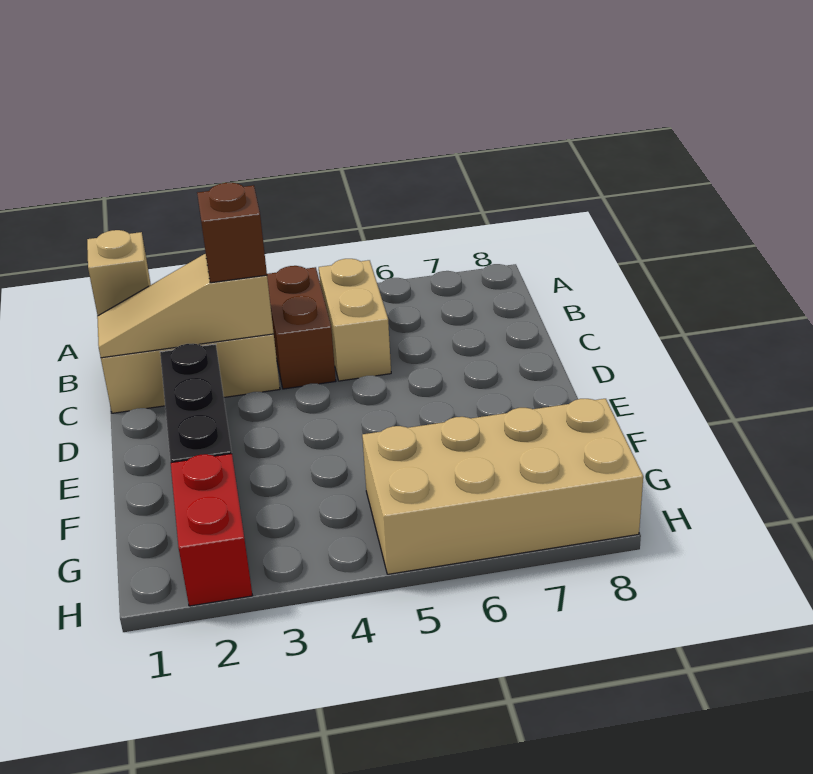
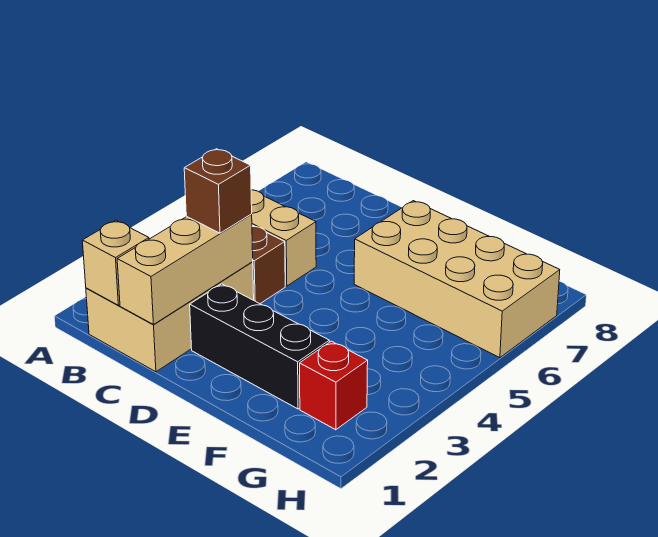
tan 1x3 slope [97,254,274,358] -> tan 1x3 brick [117,214,253,325]
red 1x2 brick [171,454,253,606] -> red 1x1 brick [300,341,368,430]
tan 2x4 brick [362,399,643,574] -> tan 2x4 brick turned to [354,201,560,358]

